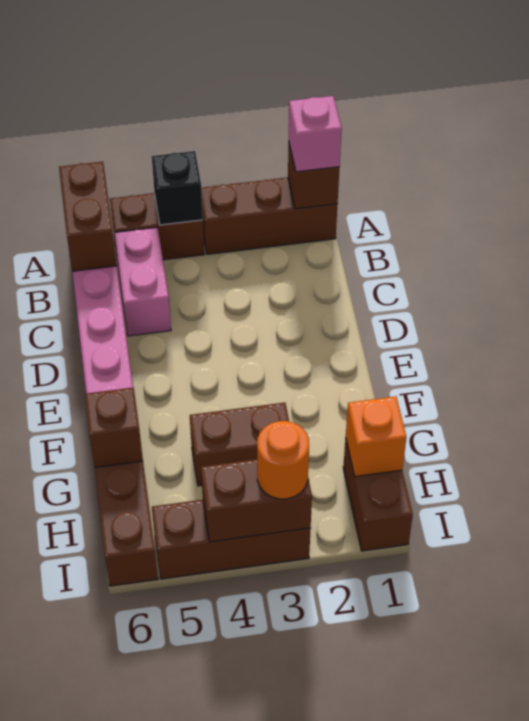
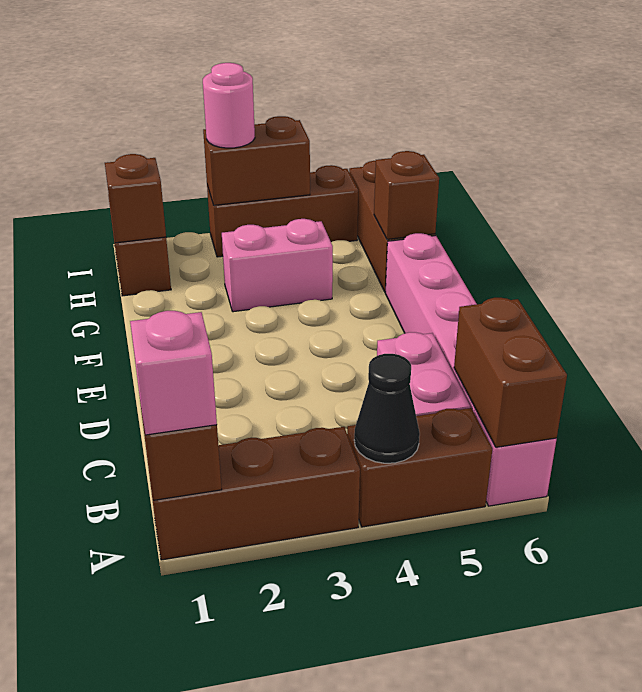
black 1x1 brick [152,151,203,225] -> black 1x1 cone [354,354,420,463]
brown 1x2 brick [190,403,289,486] -> pink 1x2 brick [222,219,333,312]
orange 1x1 brick [346,396,407,477] -> brown 1x1 brick [105,154,166,243]
orange 1x1 round brick [257,421,309,499] -> pink 1x1 round brick [203,63,255,148]

